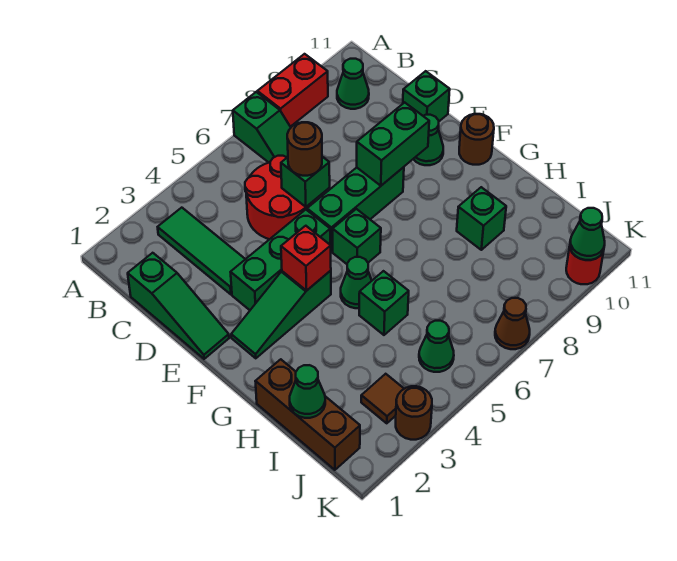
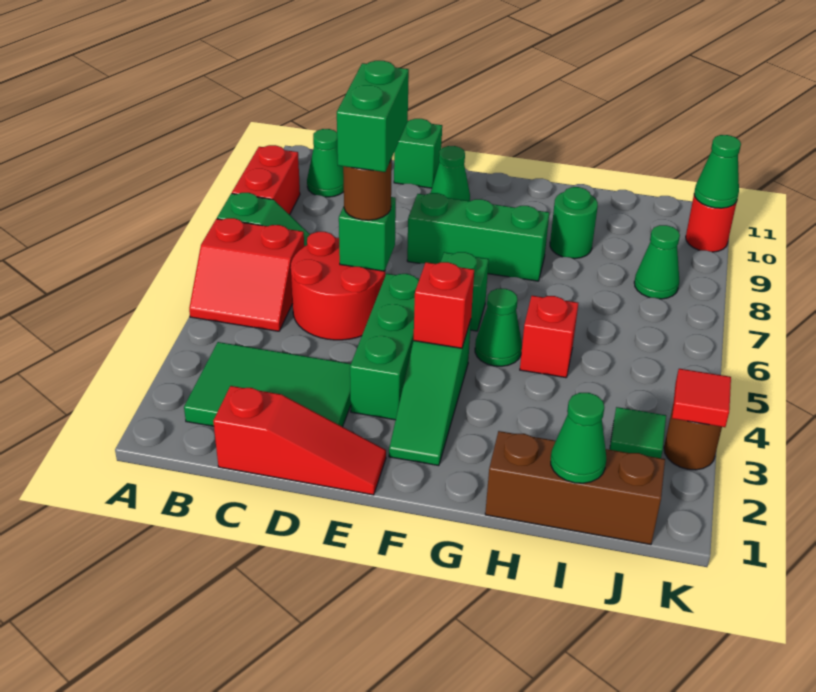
none -> red 2x2 slope [189,218,304,331]
green 1x3 tile [158,208,245,294] -> green 2x3 tile [184,342,351,427]
green 1x3 slope [128,253,229,359] -> red 1x3 slope [213,386,386,495]
green 1x3 brick [307,167,404,252] -> green 1x3 brick turned to [407,193,549,281]
green 1x2 brick [357,102,429,186] -> green 1x2 brick moved to [337,61,409,172]
brown 1x1 round brick [459,114,494,165] -> none
green 1x1 brick [359,271,409,335] -> red 1x1 brick [520,296,578,378]
green 1x1 brick [457,187,506,250] -> green 1x1 round brick [550,187,598,259]
brown 1x1 tile [361,374,404,423] -> green 1x1 tile [610,407,666,458]
green 1x1 cone [419,321,454,372] -> green 1x1 cone moved to [634,225,680,299]
none -> red 1x1 tile [672,369,731,427]
brown 1x1 cone [495,298,530,349] -> none

